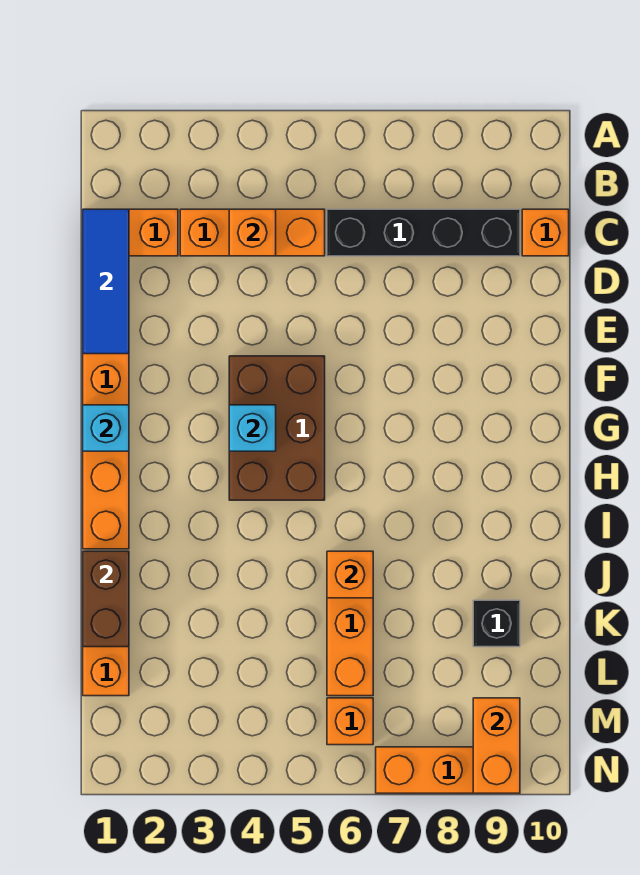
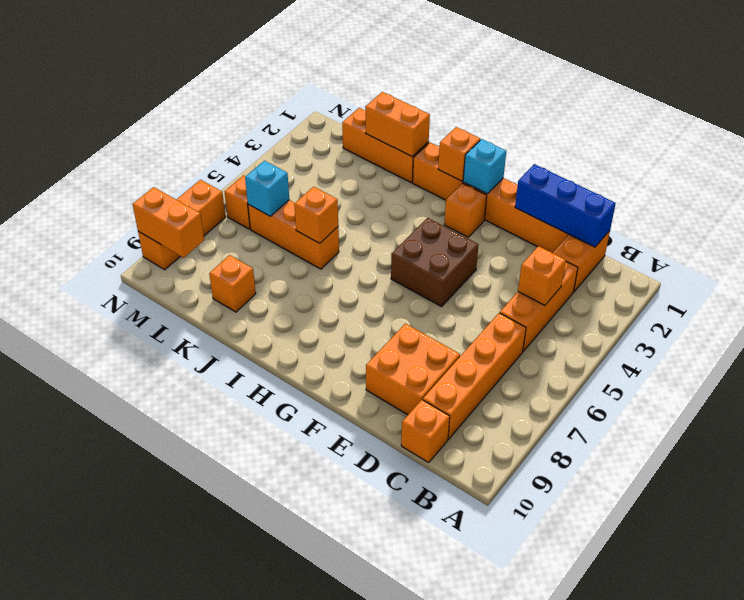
blue 1x3 tile [83,209,129,354] -> blue 1x3 brick [515,164,616,247]
black 1x4 brick [327,209,520,256] -> orange 1x4 brick [423,313,526,439]
none -> orange 2x2 brick [366,324,460,415]
brown 2x3 brick [229,356,325,500] -> brown 2x2 brick [391,218,479,307]
none -> orange 1x1 brick [444,183,487,237]
cyan 1x1 brick [229,405,276,451] -> cyan 1x1 brick moved to [245,161,289,216]
none -> orange 1x1 brick [438,127,480,181]
brown 1x2 brick [83,551,129,647] -> orange 1x2 brick [365,92,430,157]
black 1x1 brick [473,600,520,647] -> orange 1x1 brick [209,255,256,312]

